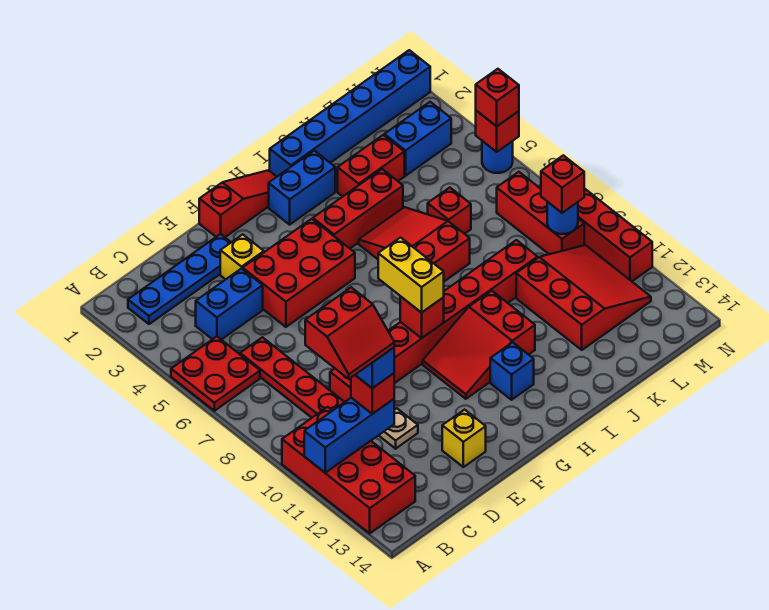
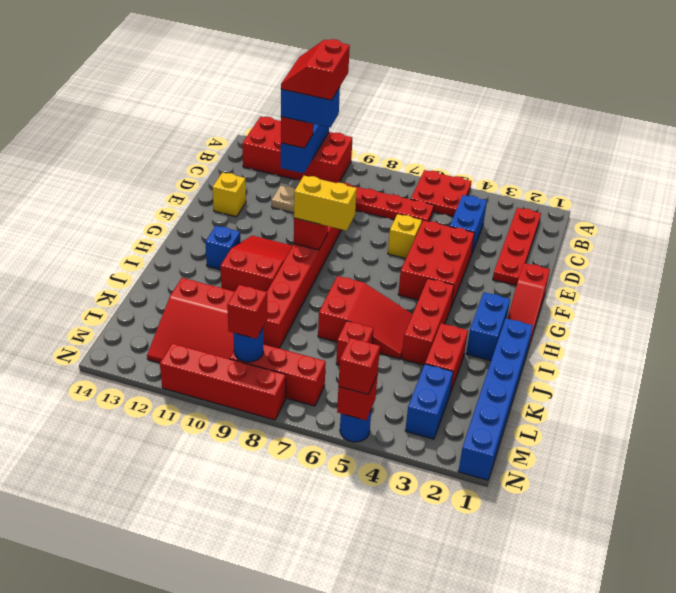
blue 1x4 plate [128,234,231,324] -> red 1x4 plate [493,208,541,286]
yellow 1x1 brick [220,234,264,280] -> yellow 1x1 brick moved to [388,214,422,258]

